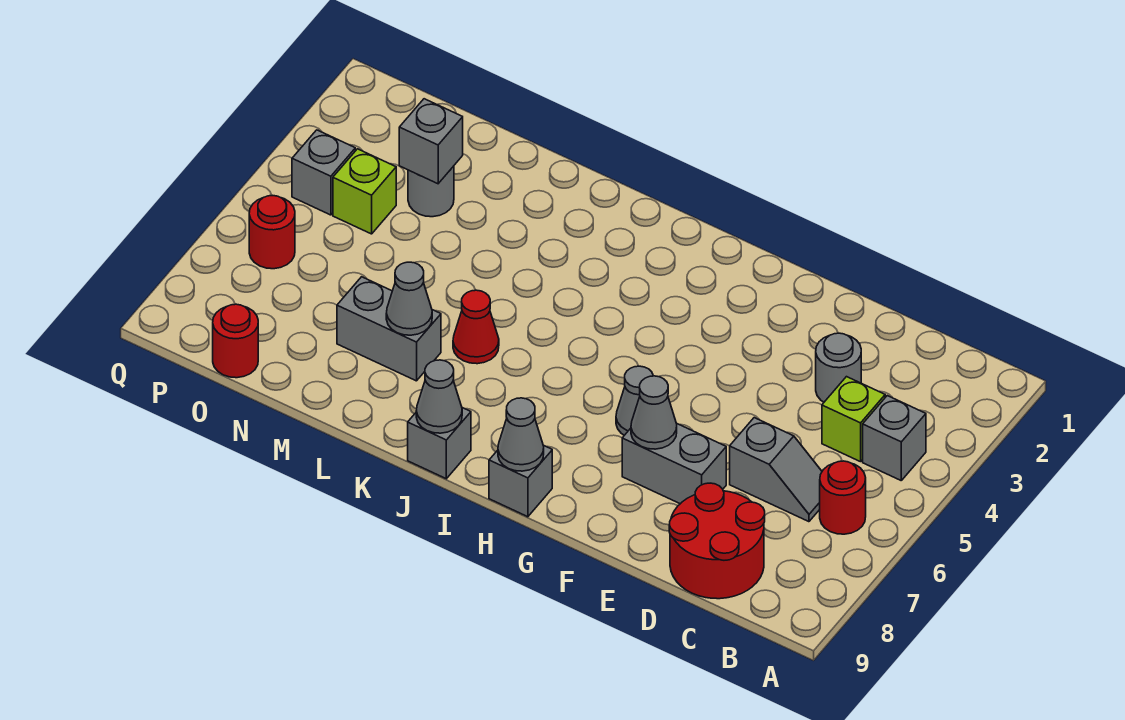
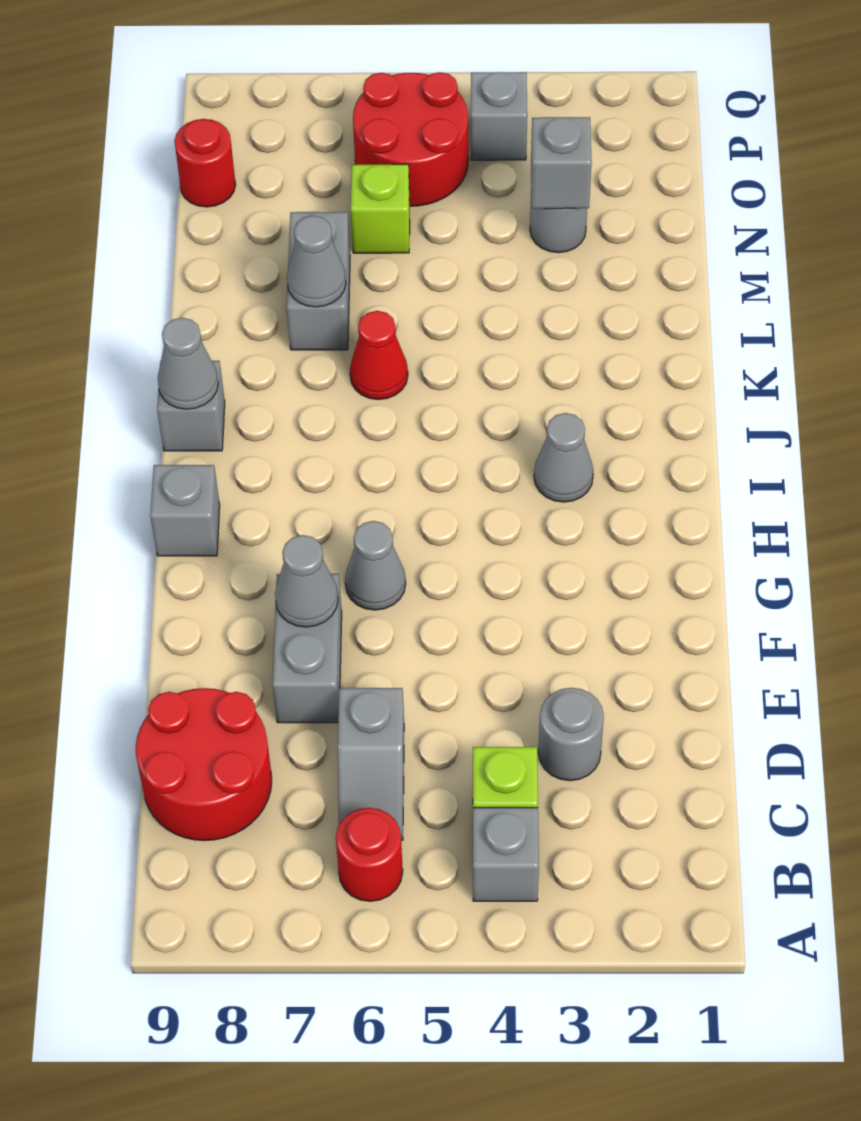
grey 1x1 cone [498,398,544,471] -> grey 1x1 cone moved to [534,413,593,502]
lime 1x1 brick [333,149,396,234] -> lime 1x1 brick moved to [351,164,410,253]
red 1x1 round brick [249,196,295,269] -> red 2x2 round brick [353,72,468,206]

